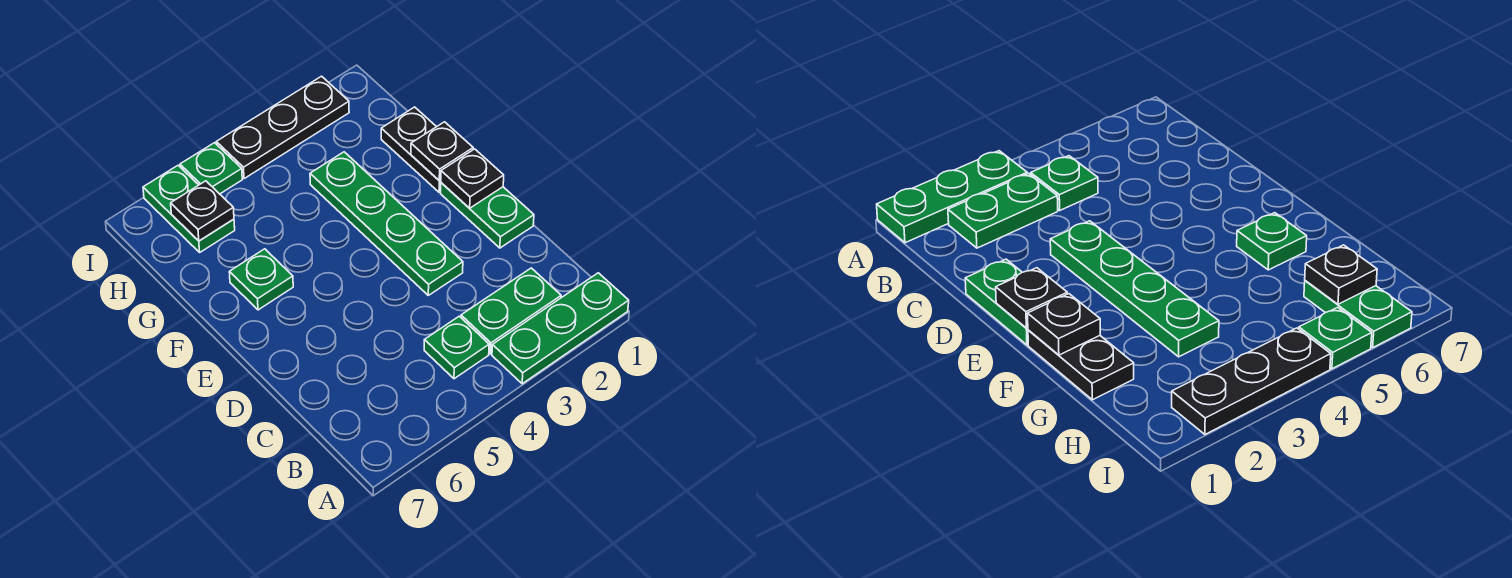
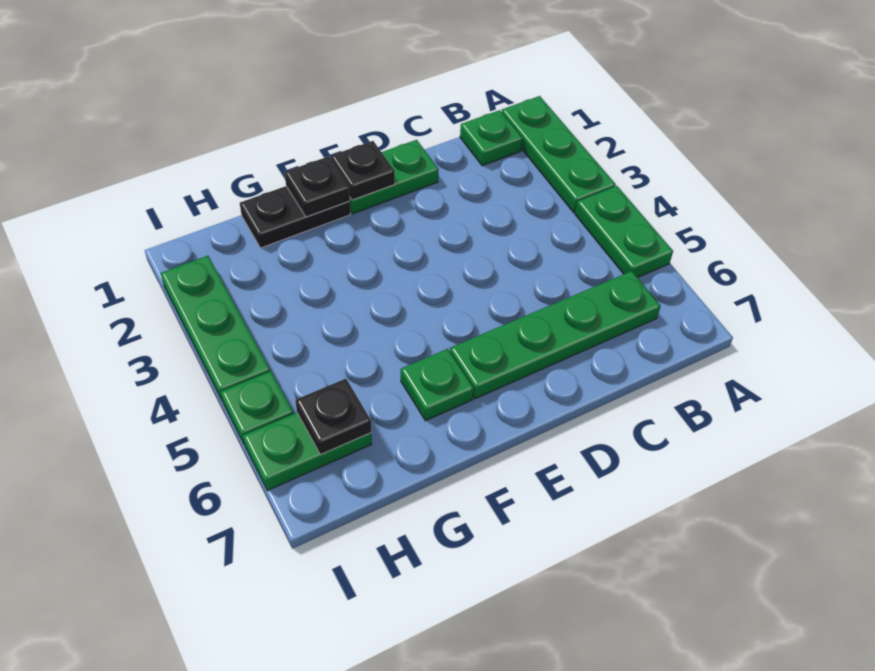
green 1x2 plate [461,268,561,354] -> green 1x2 plate moved to [575,186,673,278]
green 1x1 plate [424,316,489,379] -> green 1x1 plate moved to [460,110,523,166]
green 1x4 plate [310,152,463,295] -> green 1x4 plate moved to [450,271,661,399]
black 1x3 plate [216,76,349,179] -> green 1x3 plate [160,256,270,402]

